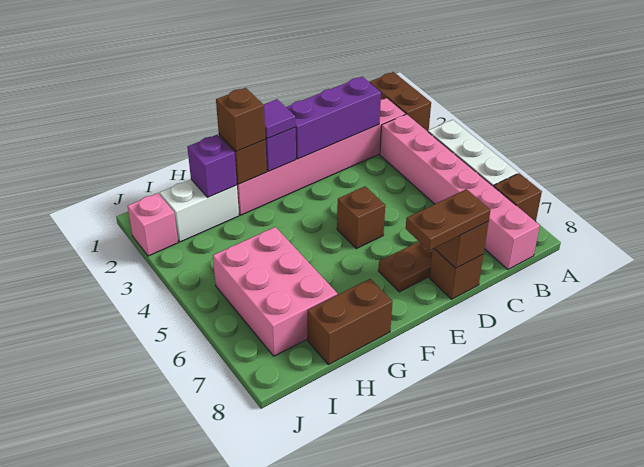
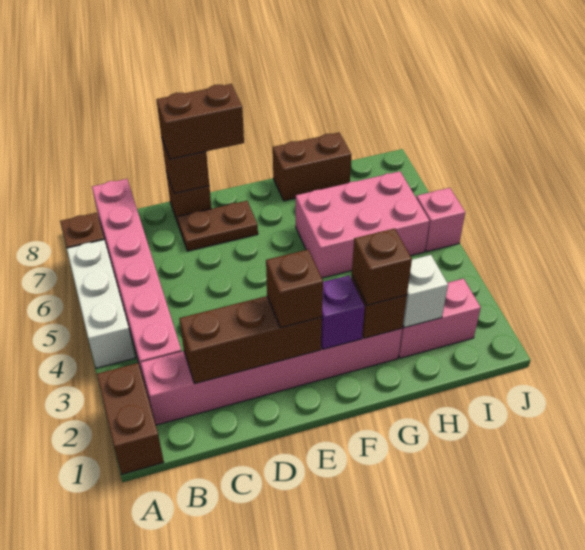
purple 1x3 brick [286,77,381,159] -> brown 1x3 brick [179,296,322,384]
brown 1x2 plate [406,189,491,251] -> brown 1x2 brick [156,84,244,159]
brown 1x1 brick [337,186,385,249] -> brown 1x1 brick moved to [266,250,323,328]
purple 1x1 tile [263,99,296,139] -> none
white 1x2 brick [160,179,239,242] -> pink 1x2 brick [398,279,481,358]
purple 1x1 brick [187,135,237,197] -> white 1x1 brick [403,255,448,328]
pink 2x3 brick [213,227,337,356] -> pink 2x3 brick turned to [295,171,430,278]
pink 1x1 brick [127,193,178,256] -> pink 1x1 brick moved to [416,188,465,252]

